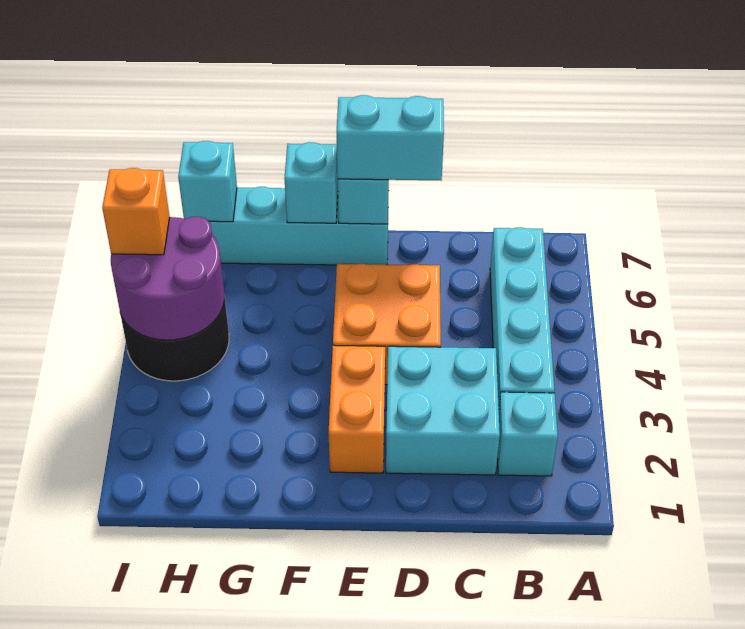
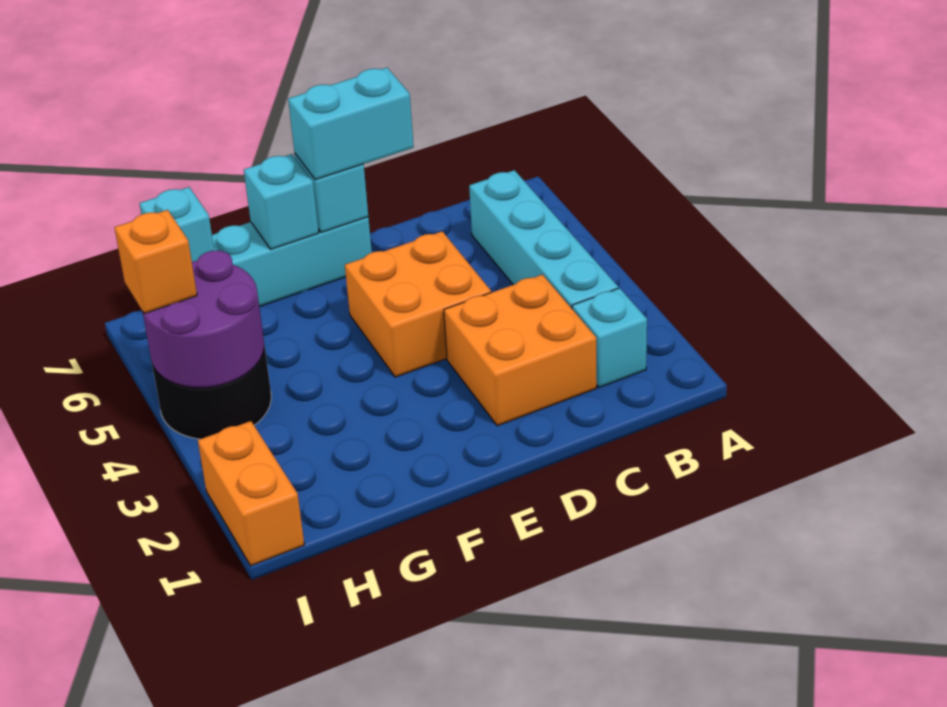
cyan 2x2 brick [386,346,500,475] -> orange 2x2 brick [444,275,597,426]
orange 1x2 brick [328,345,385,473] -> orange 1x2 brick moved to [198,421,304,566]

